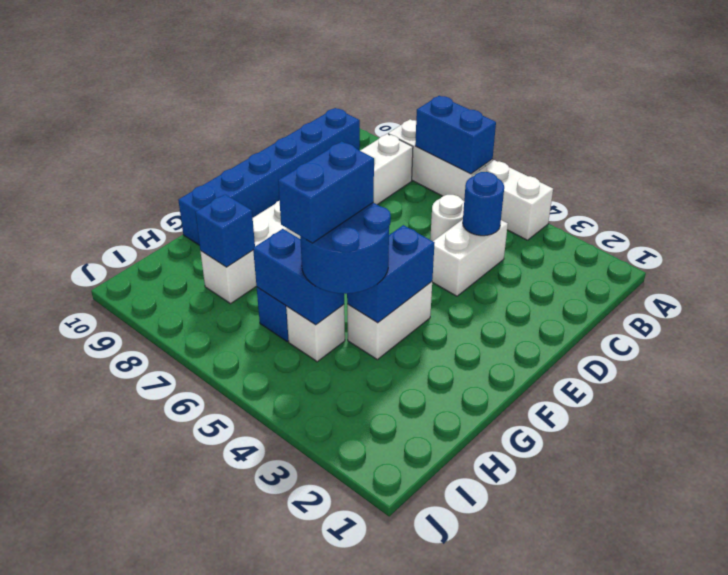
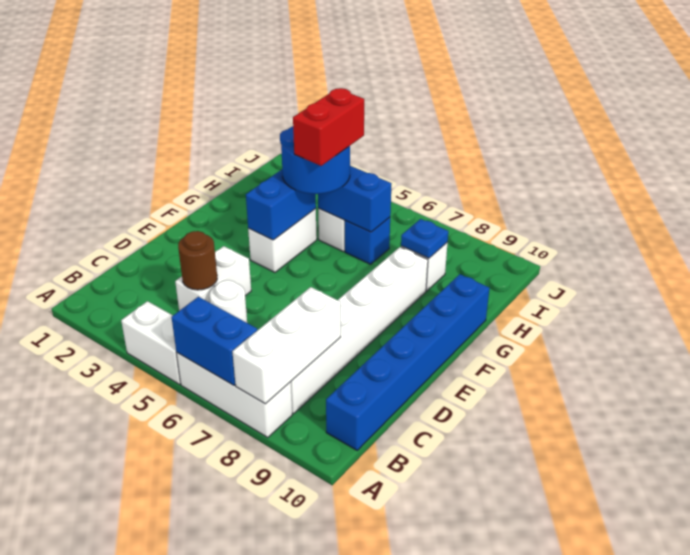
none -> white 1x3 brick [232,287,341,404]
blue 1x1 round brick [463,172,504,236] -> brown 1x1 round brick [178,231,217,290]
blue 1x2 brick [278,141,374,243] -> red 1x2 brick [293,88,364,166]
blue 1x1 brick [195,195,255,267] -> blue 1x1 plate [401,219,448,258]

